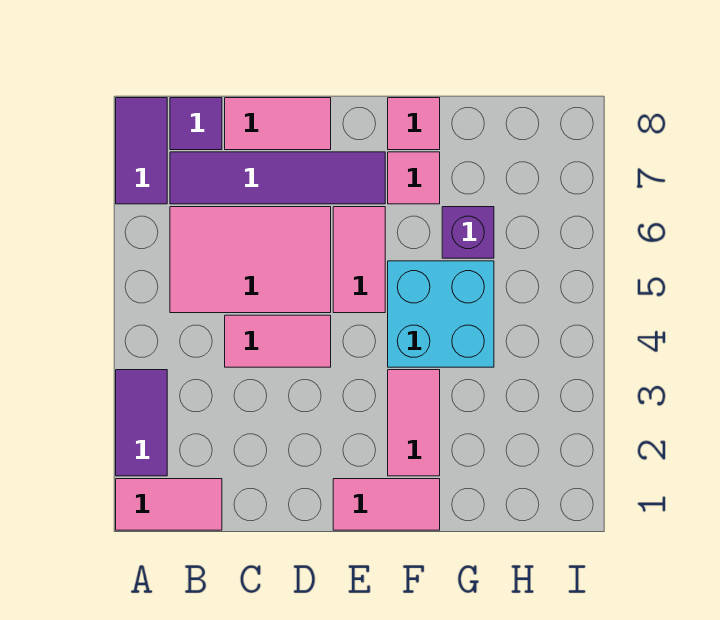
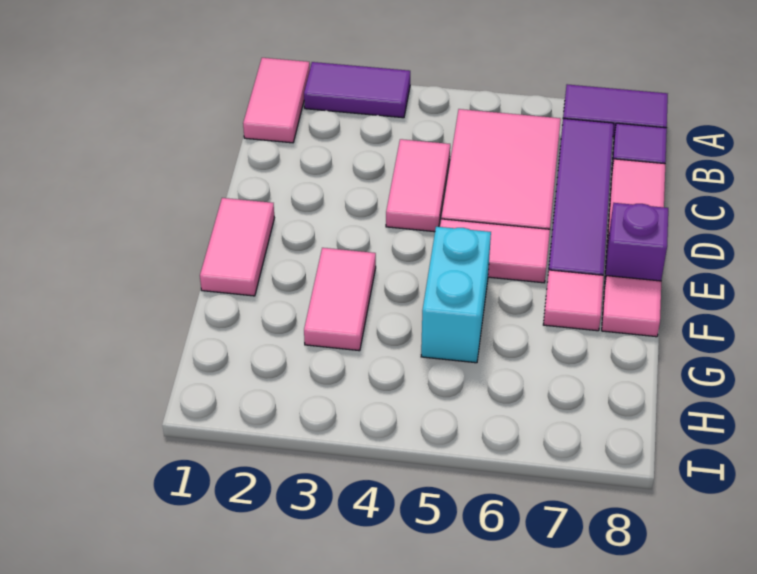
pink 1x2 tile [388,370,440,476] -> pink 1x2 tile turned to [304,248,376,351]
cyan 2x2 brick [388,261,494,367] -> cyan 1x2 brick [421,227,491,363]
purple 1x1 brick [442,207,494,258] -> purple 1x1 brick moved to [605,203,668,281]

